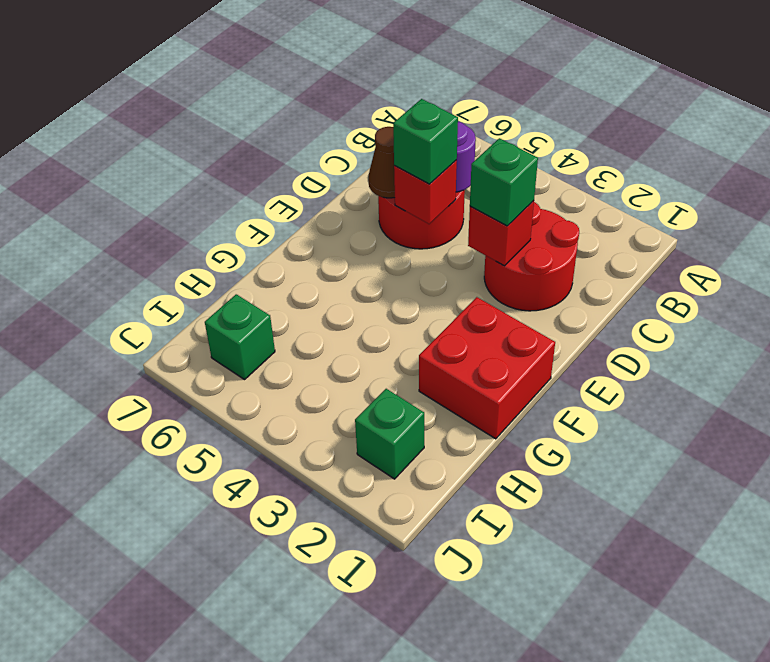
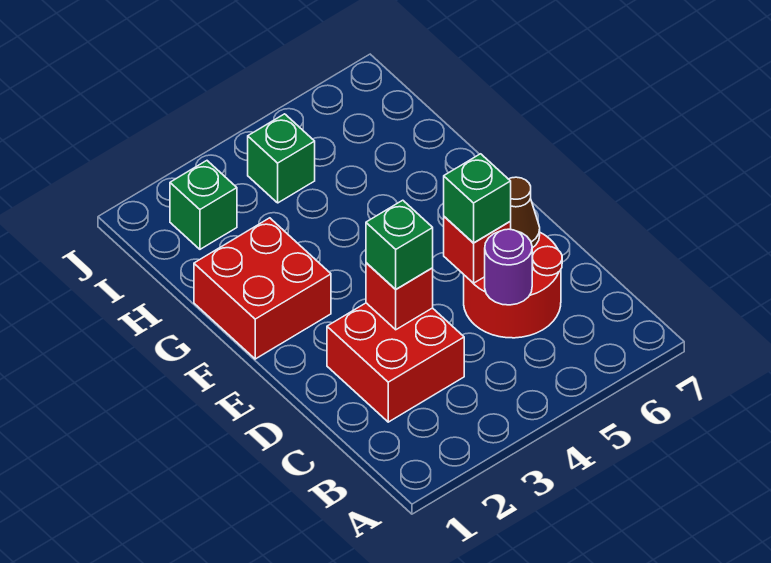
red 2x2 round brick [484,202,579,311] -> red 2x2 brick [327,303,464,422]
green 1x1 brick [205,294,275,380] -> green 1x1 brick moved to [248,114,315,203]

